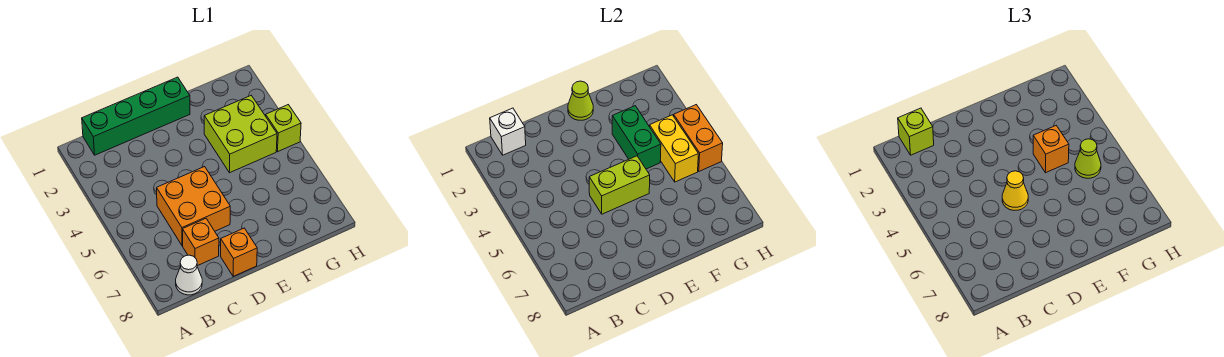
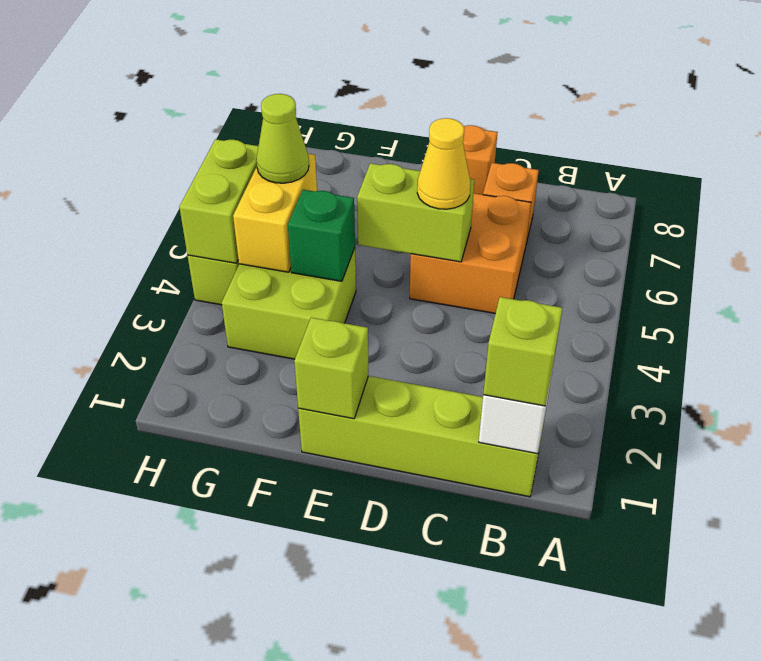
green 1x4 brick [82,77,190,155] -> lime 1x4 brick [298,376,544,497]
white 1x1 cone [176,255,202,295] -> none
lime 1x1 cone [568,81,593,120] -> lime 1x1 brick [294,318,368,419]
green 1x2 brick [612,106,661,169] -> green 1x1 brick [288,190,355,281]
orange 1x1 brick [1033,126,1069,173] -> none
orange 1x2 brick [674,105,723,171] -> lime 1x2 brick [179,139,258,263]

